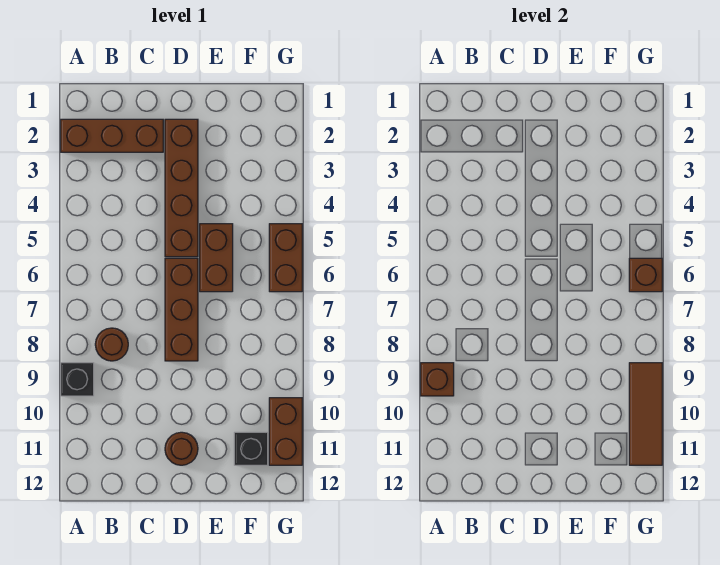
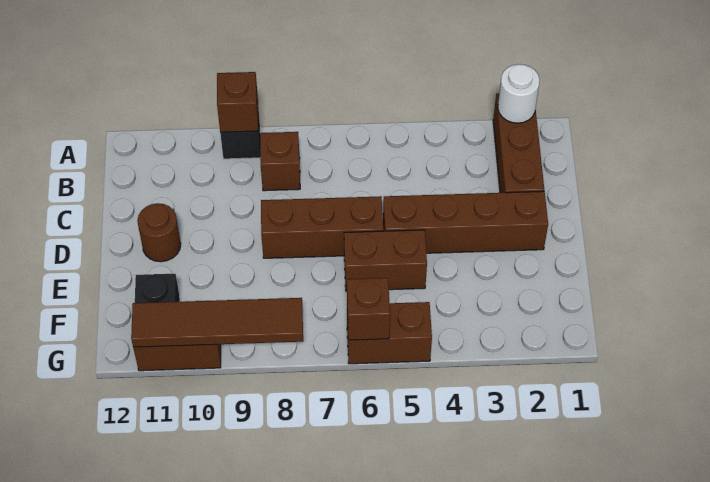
none -> white 1x1 round brick [498,64,540,123]
brown 1x1 round brick [95,328,128,361] -> brown 1x1 brick [260,132,300,191]
brown 1x3 tile [629,363,662,465] -> brown 1x4 tile [131,298,303,347]

